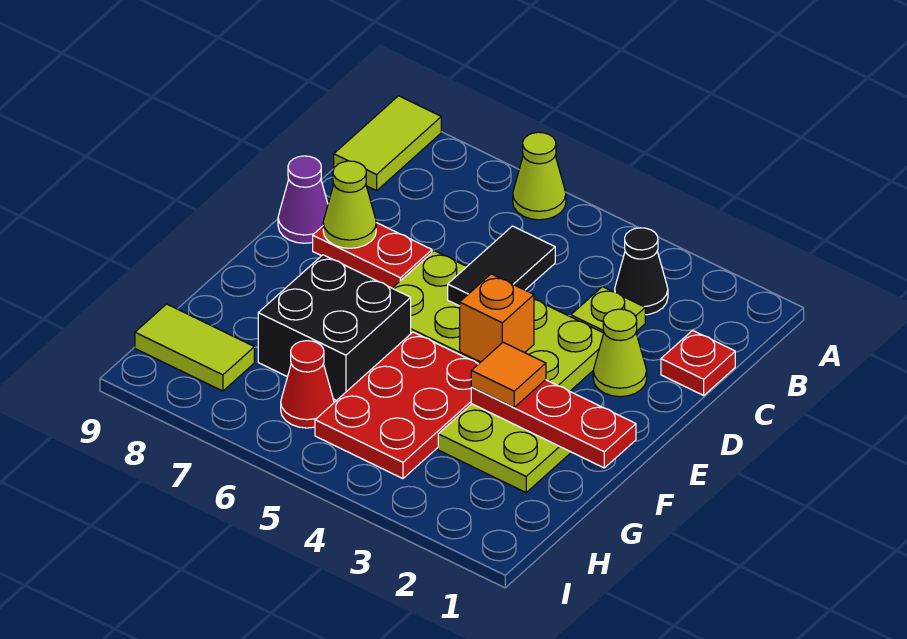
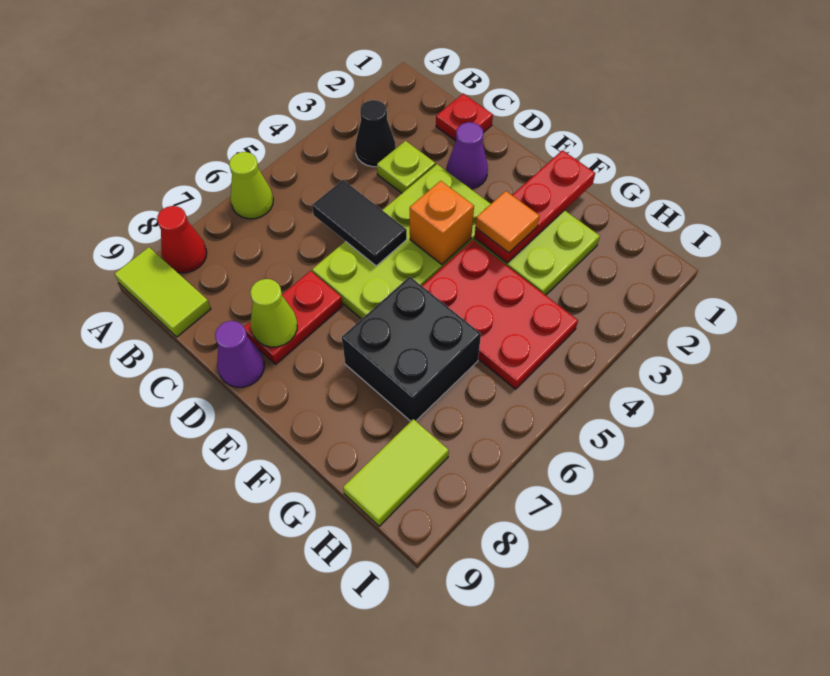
lime 1x1 cone [593,309,647,397] -> purple 1x1 cone [447,122,488,189]
red 1x1 cone [281,341,334,428] -> red 1x1 cone moved to [157,206,207,273]

